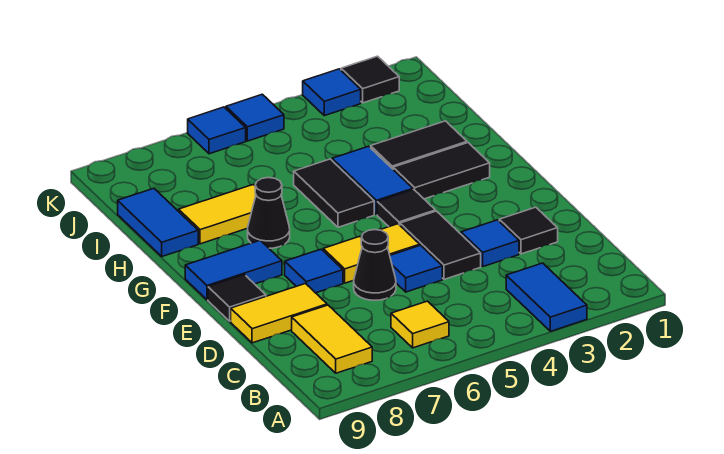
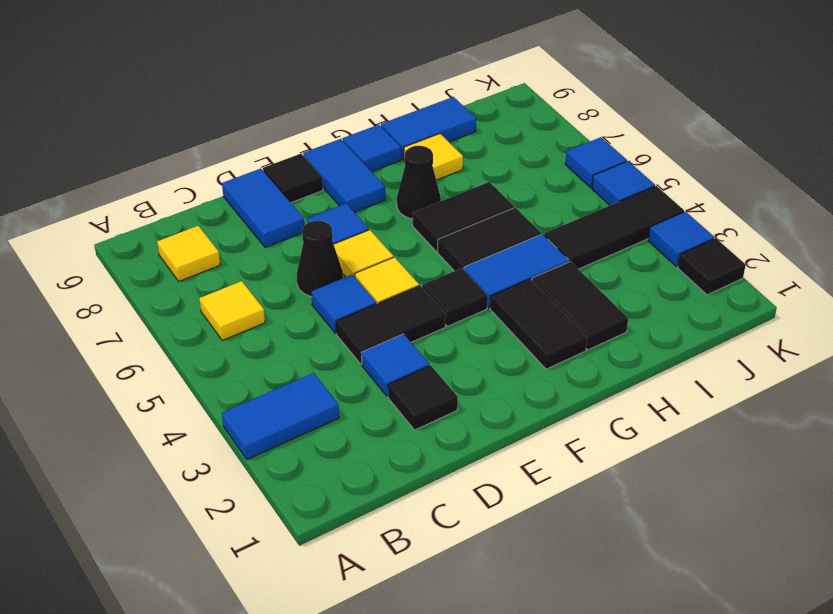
yellow 1x2 tile [292,305,372,373] -> yellow 1x1 tile [157,226,220,281]
yellow 1x2 tile [231,284,327,343] -> blue 1x2 tile [222,169,304,247]
none -> black 1x2 tile [413,182,514,252]
none -> blue 1x1 tile [342,125,401,172]
yellow 1x2 tile [179,185,256,244] -> yellow 1x1 tile [404,134,463,180]
none -> black 1x3 tile [544,186,684,269]

